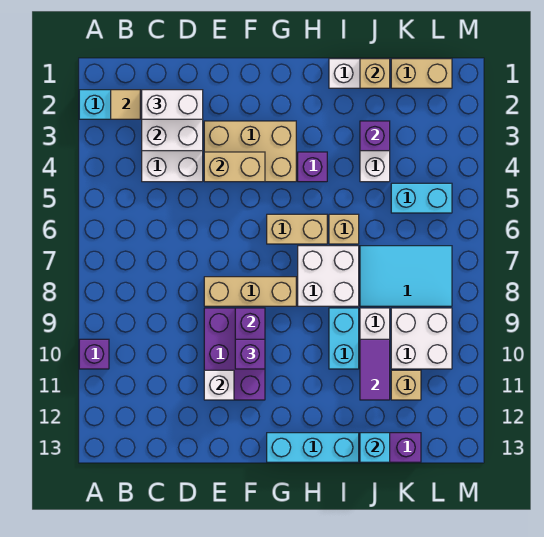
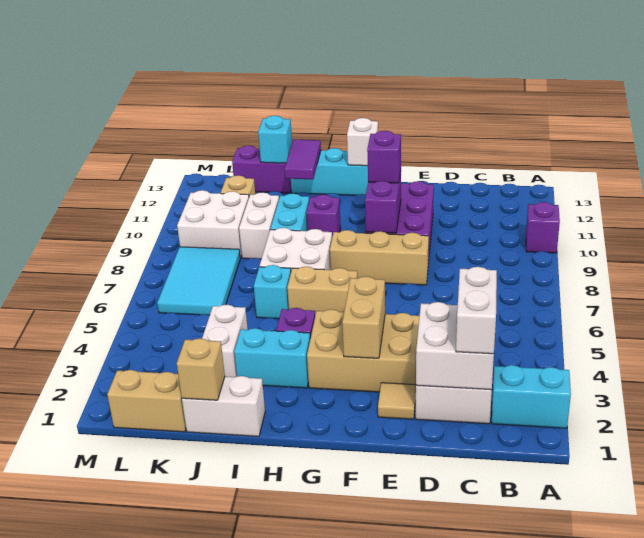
tan 1x1 tile [111,90,140,119] -> tan 1x1 tile moved to [378,383,416,419]
white 1x2 brick [142,90,203,119] -> white 1x2 brick turned to [456,267,497,354]
tan 1x2 brick [204,152,265,182] -> tan 1x2 brick turned to [342,276,385,358]
white 1x1 brick [204,370,234,400] -> white 1x1 brick moved to [347,118,378,166]
tan 1x1 brick [329,214,359,244] -> cyan 1x1 brick [254,265,291,319]
purple 1x1 brick [360,121,390,151] -> purple 1x1 brick moved to [306,194,341,236]
cyan 2x3 tile [360,246,452,306] -> cyan 2x3 tile turned to [157,247,240,315]
purple 1x2 tile [360,339,390,400] -> purple 1x2 tile moved to [284,140,321,179]
cyan 1x2 brick [391,183,452,213] -> cyan 1x2 brick moved to [234,328,310,388]

